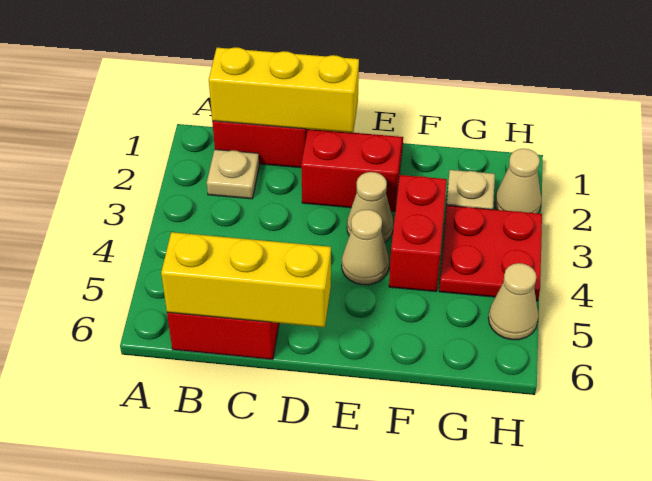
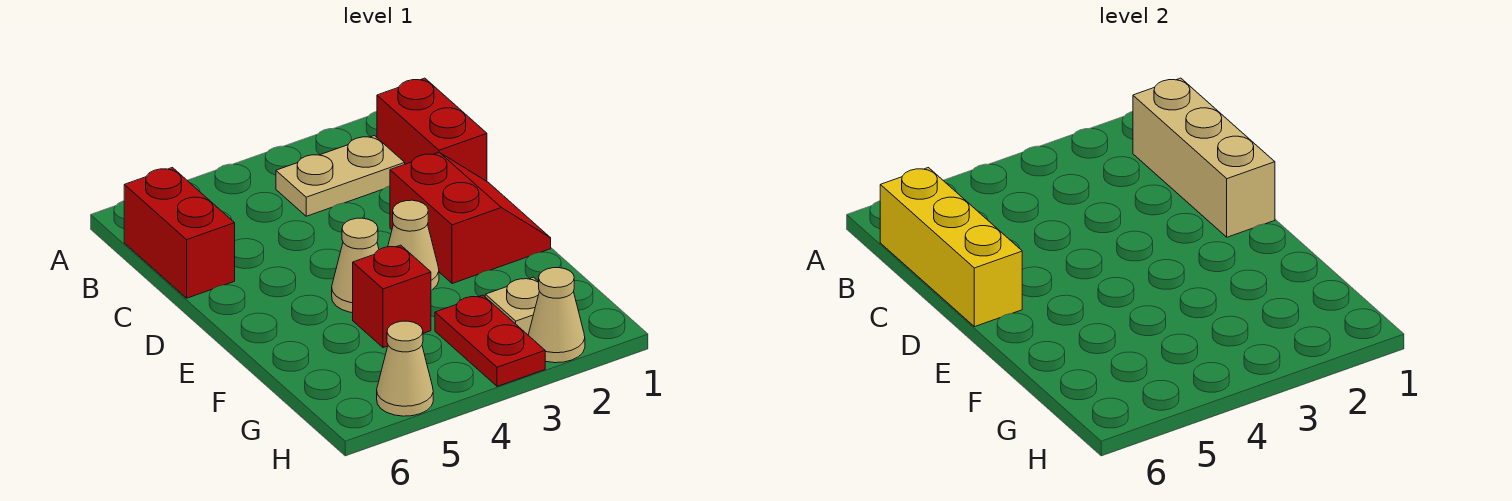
yellow 1x3 brick [209,47,359,133] -> tan 1x3 brick [1133,78,1275,237]
tan 1x1 plate [207,149,259,199] -> tan 1x2 plate [276,136,405,216]
red 1x2 brick [389,175,447,292] -> red 1x1 brick [353,245,431,348]
red 2x2 plate [439,206,542,301] -> red 1x2 plate [435,295,545,386]

